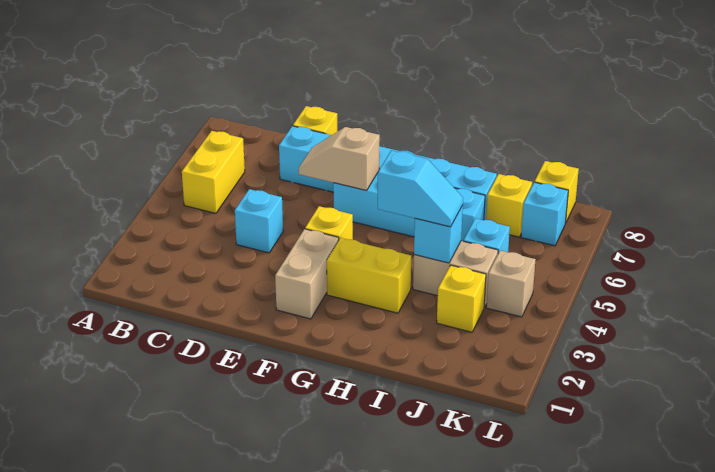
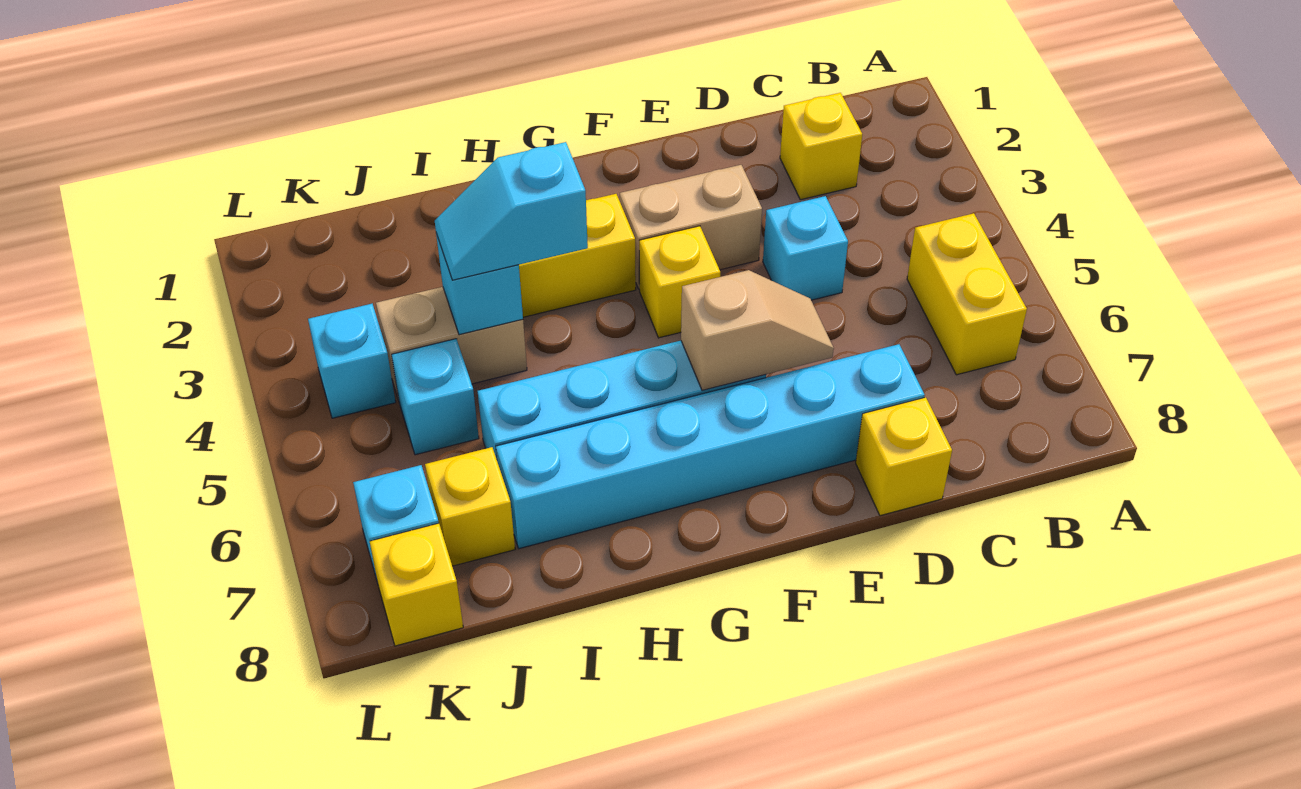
tan 1x2 brick [275,229,339,319] -> tan 1x2 brick turned to [620,165,762,289]
yellow 1x1 brick [437,265,486,332] -> yellow 1x1 brick moved to [780,93,862,200]
tan 1x1 brick [486,251,536,317] -> cyan 1x1 brick [308,304,396,418]

